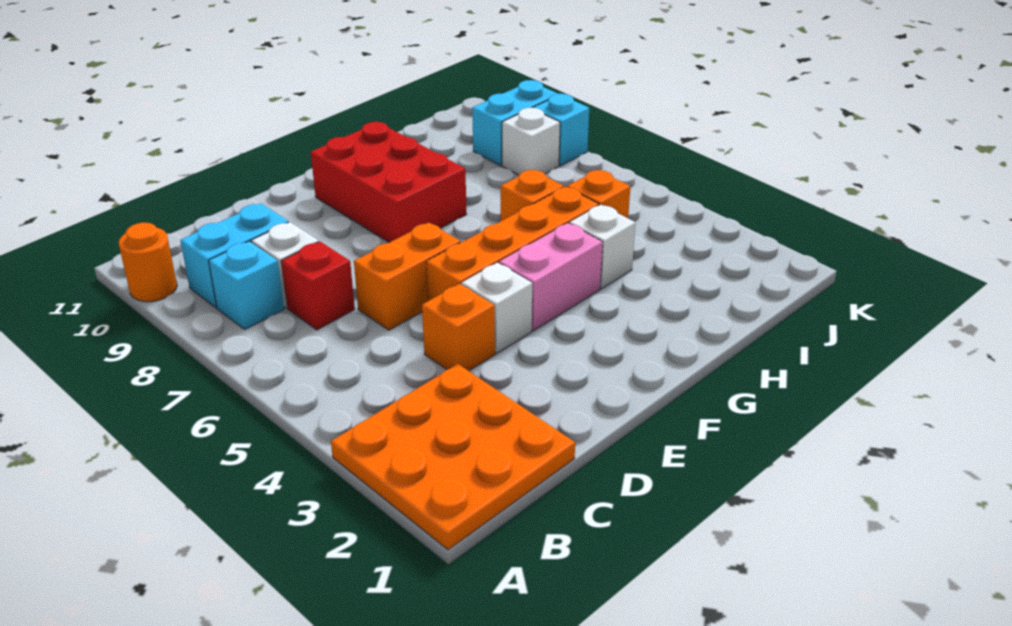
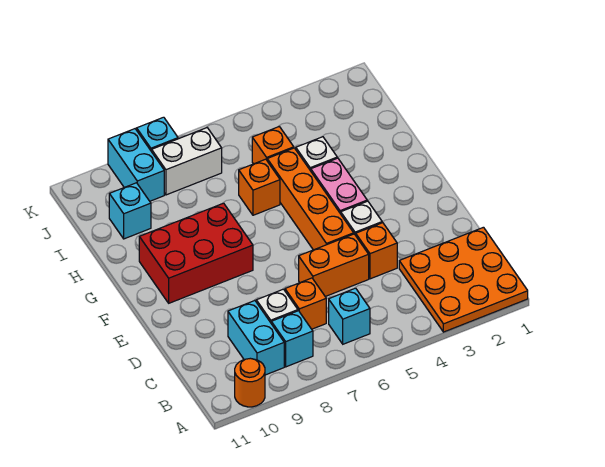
none -> cyan 1x1 brick [329,288,370,344]
red 1x1 brick [281,242,355,330] -> orange 1x1 brick [285,278,326,329]
orange 1x2 brick [354,223,461,330] -> orange 1x2 brick turned to [299,234,369,297]
none -> cyan 1x1 brick [109,183,151,239]
white 1x1 brick [502,108,560,175] -> white 1x2 brick [152,128,222,195]

